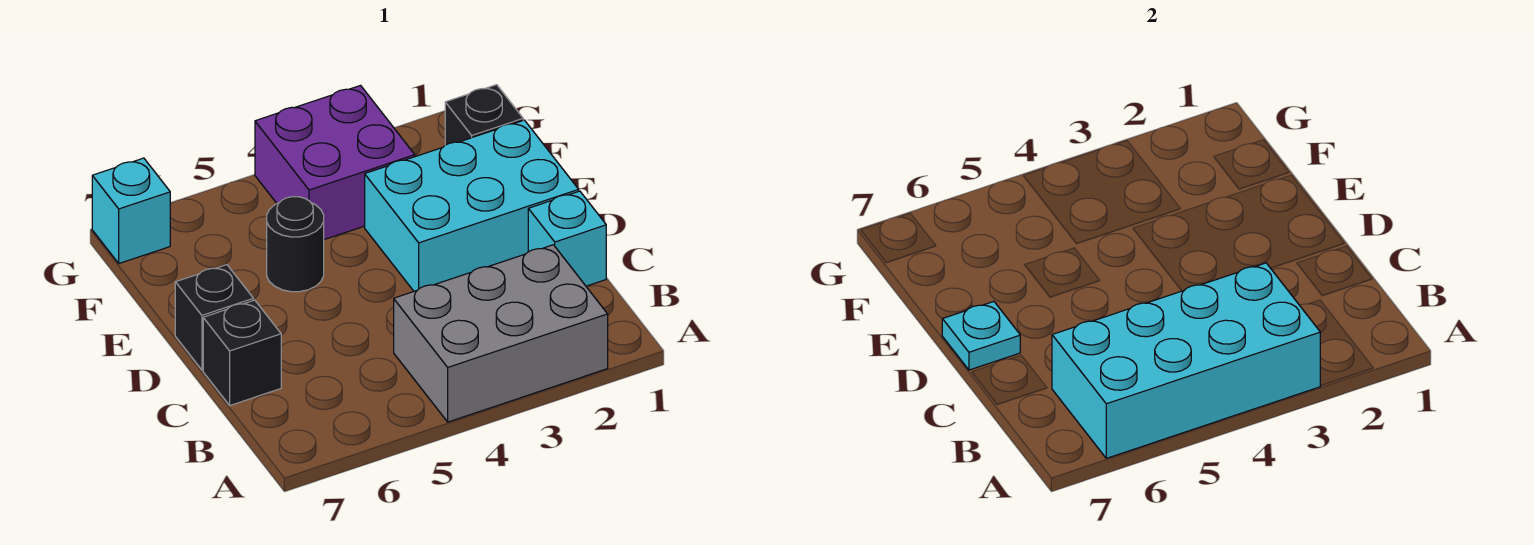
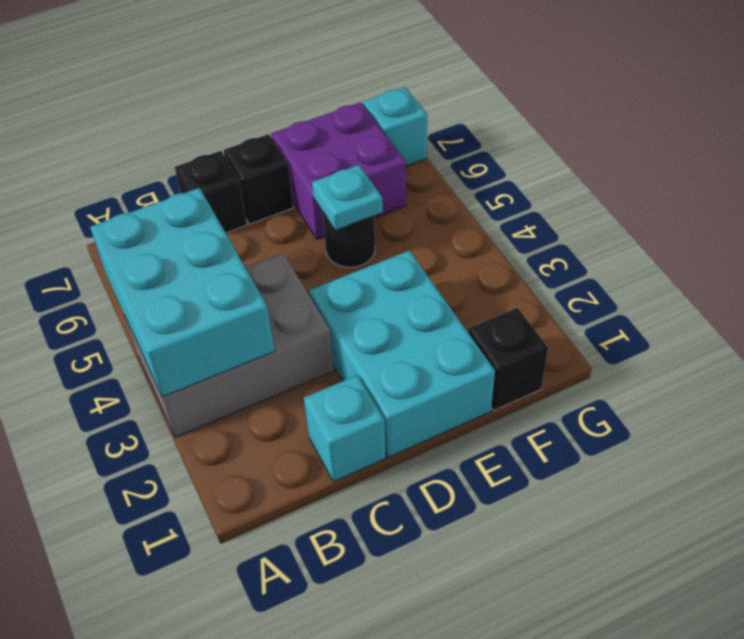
grey 2x3 brick [394,245,608,422] -> grey 2x3 brick turned to [125,253,334,438]
cyan 2x4 brick [1052,263,1320,458] -> cyan 2x3 brick [90,188,275,397]
cyan 1x1 plate [942,302,1020,370] -> cyan 1x1 plate moved to [312,165,383,230]
purple 2x2 brick [255,86,415,240] -> purple 2x2 brick moved to [271,102,406,239]

